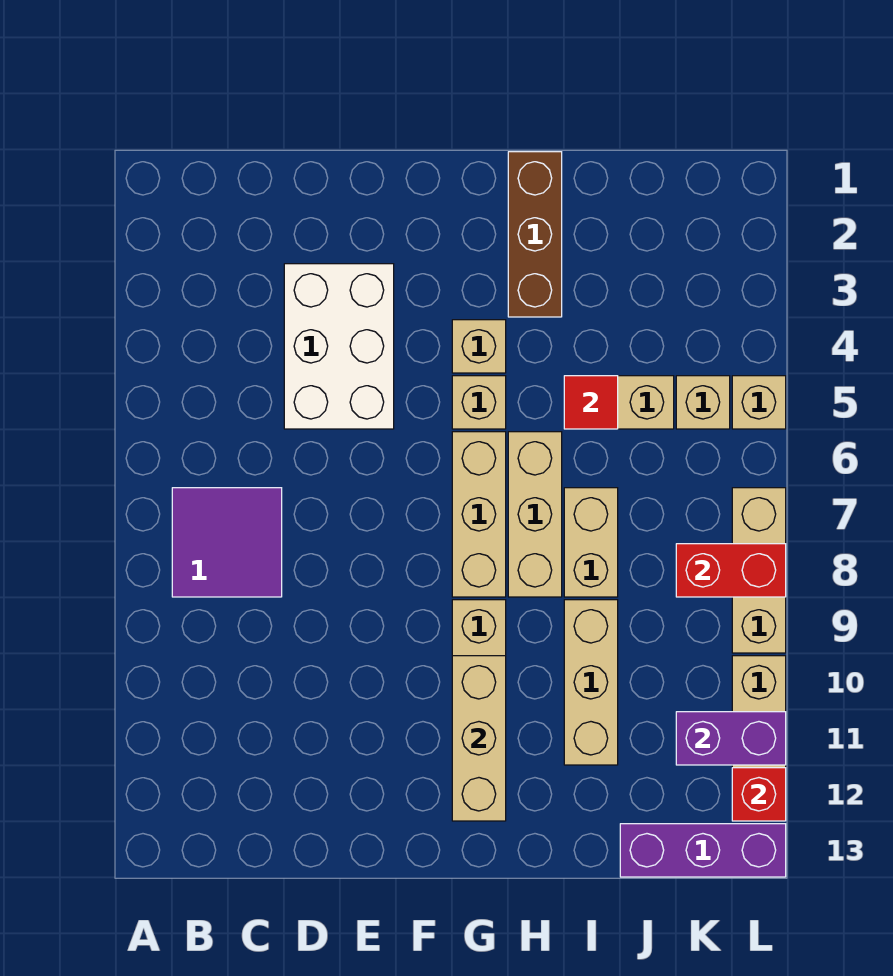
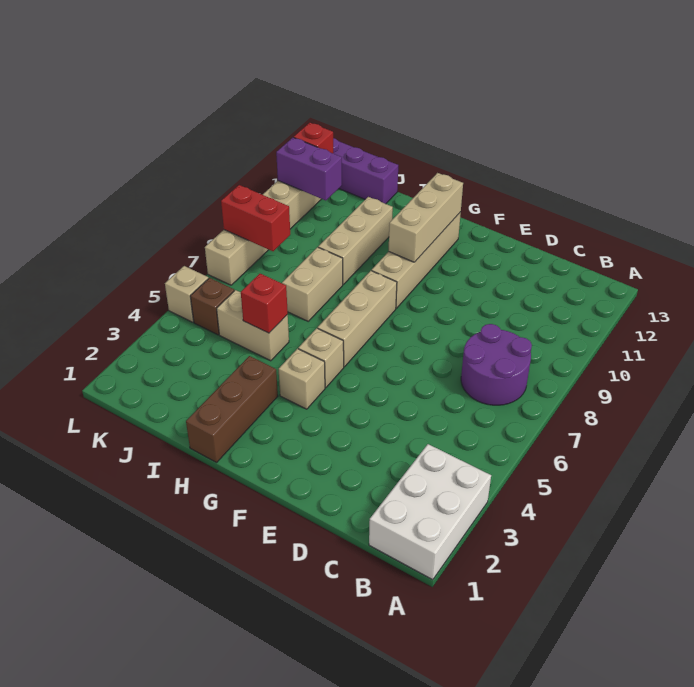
purple 2x2 tile [172,488,282,597] -> purple 2x2 round brick [461,324,532,405]
white 2x3 brick [284,264,394,429] -> white 2x3 brick moved to [369,444,491,580]
tan 1x3 brick [508,432,562,597] -> none
red 1x1 tile [564,376,618,429] -> red 1x1 brick [241,274,288,333]
tan 1x1 brick [676,376,730,429] -> brown 1x1 brick [190,278,234,335]

